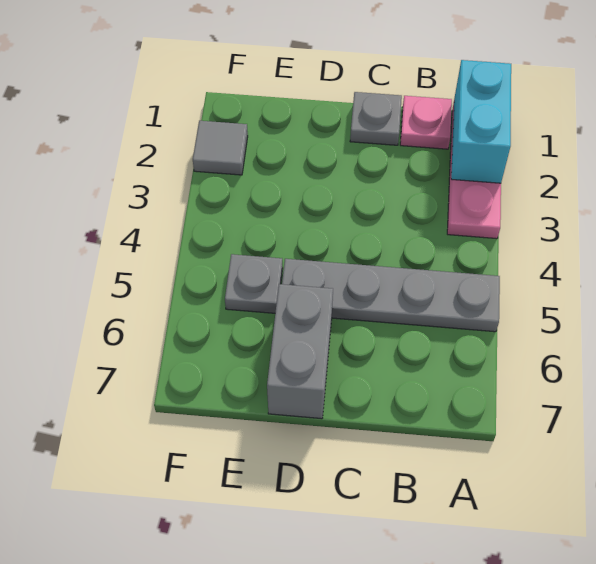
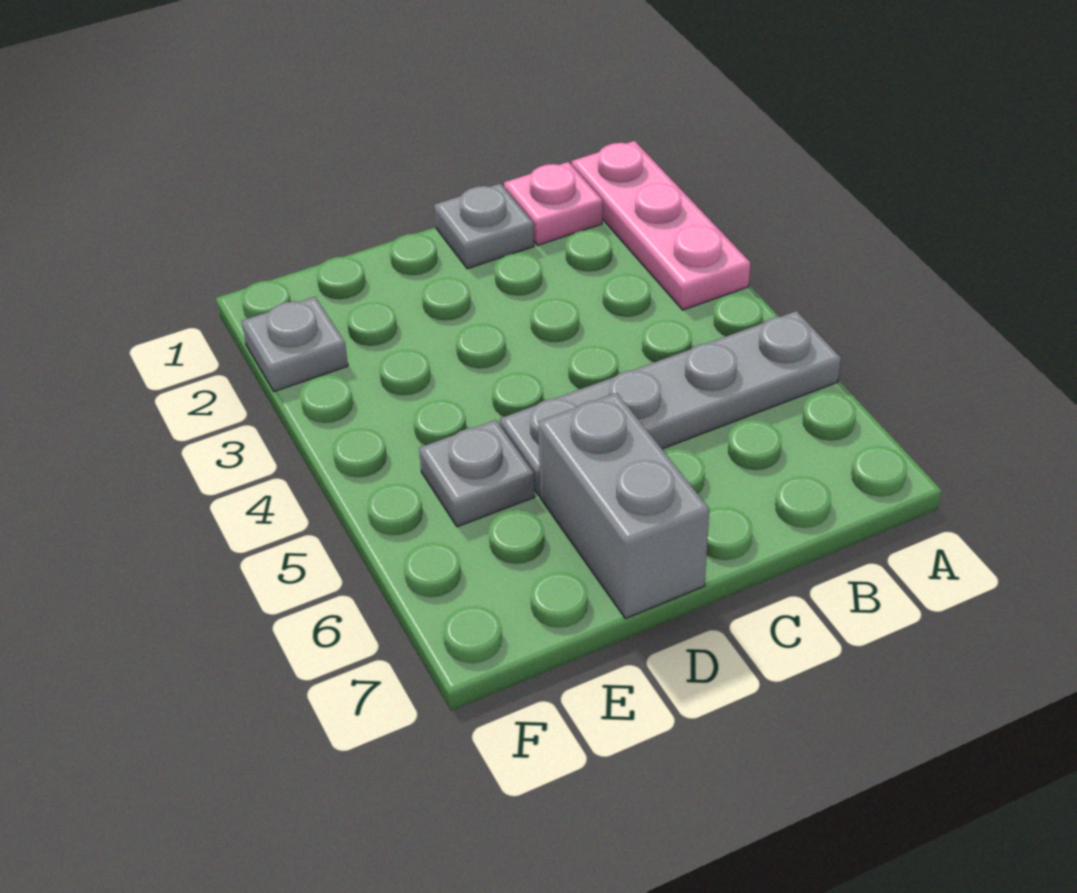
cyan 1x2 brick [451,60,511,183] -> none
grey 1x1 tile [193,121,248,175] -> grey 1x1 plate [242,297,348,392]

